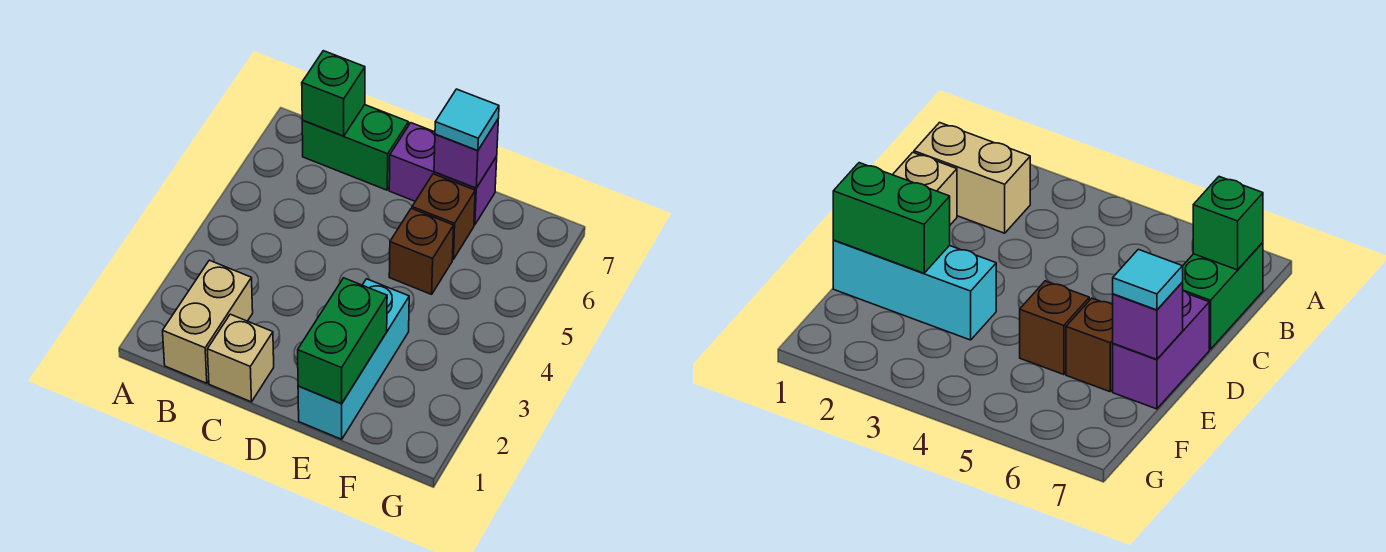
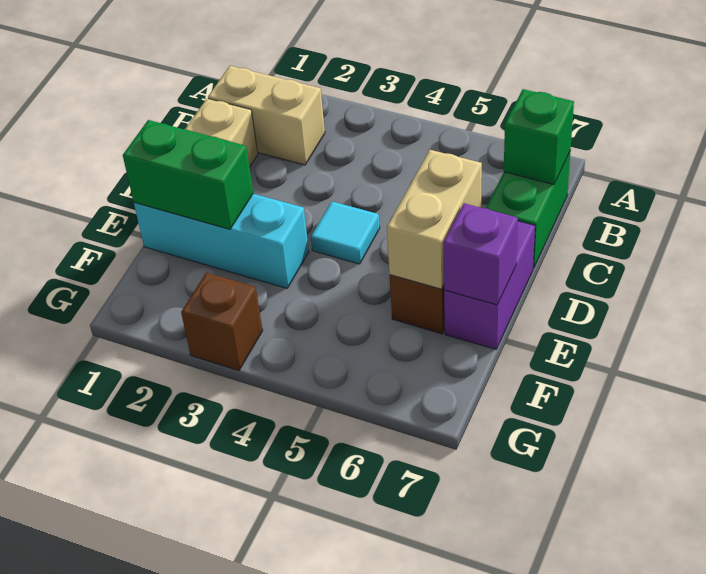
none -> tan 1x2 brick [387,150,482,289]
brown 1x1 brick [389,208,454,294] -> brown 1x1 brick moved to [181,272,263,370]
cyan 1x1 tile [435,89,499,151] -> cyan 1x1 tile moved to [311,202,380,264]

